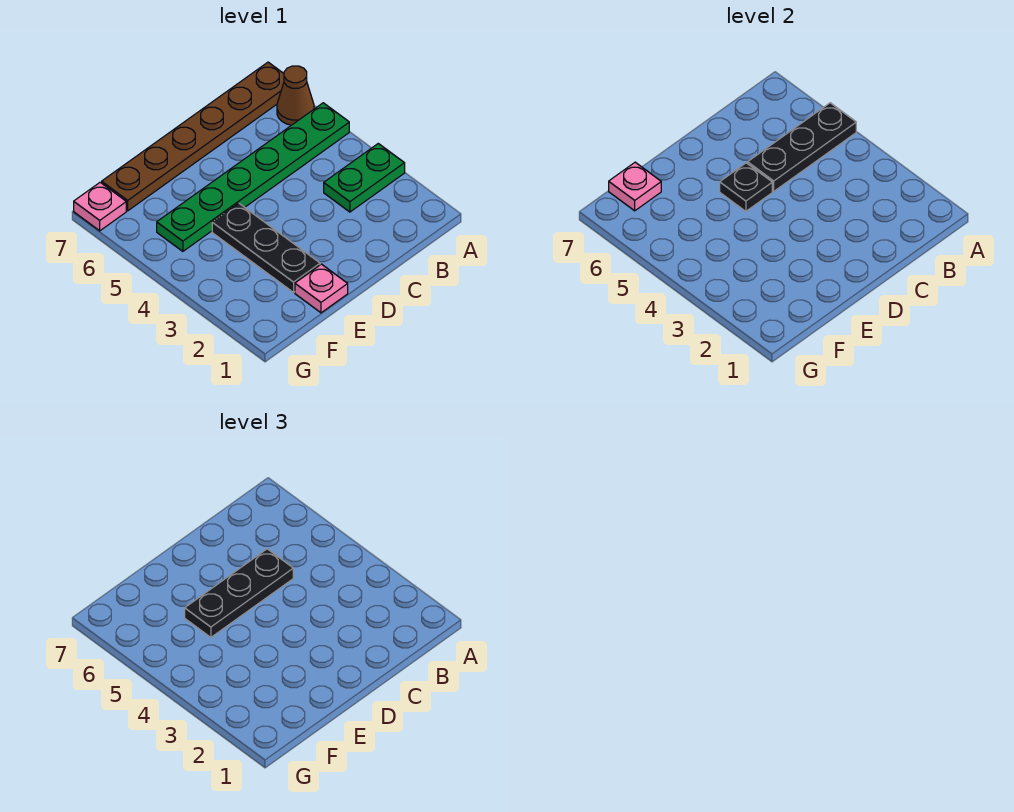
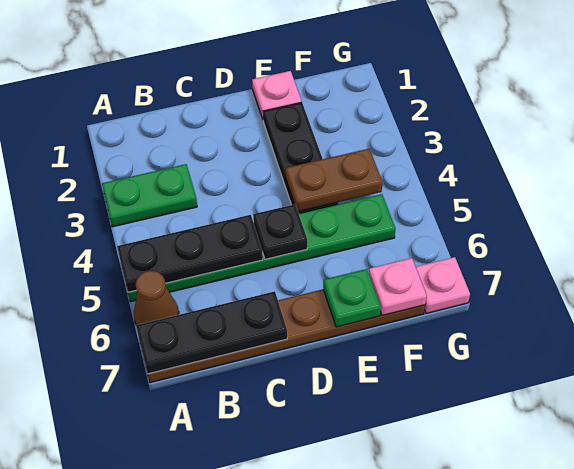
black 1x3 plate [185,549,293,637] -> black 1x3 plate moved to [136,291,287,374]
none -> brown 1x2 plate [285,149,382,212]
none -> green 1x1 plate [323,269,381,327]

